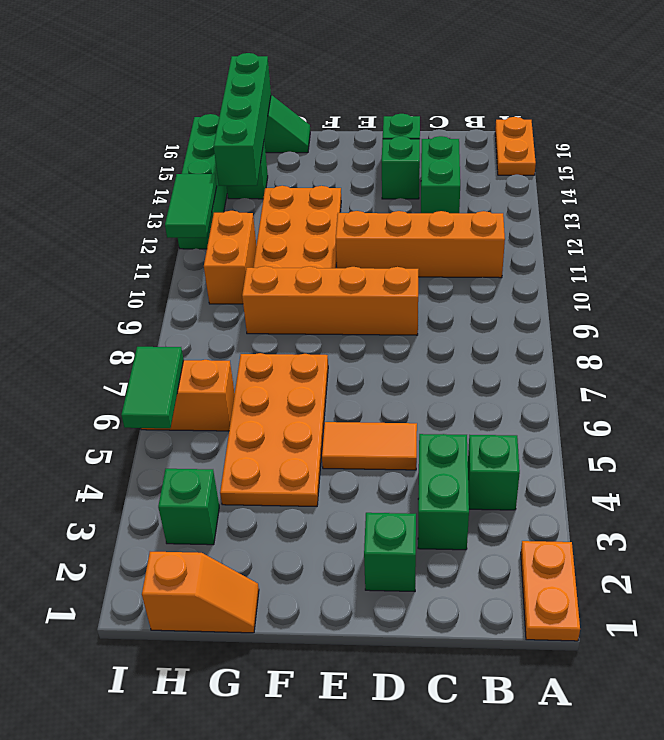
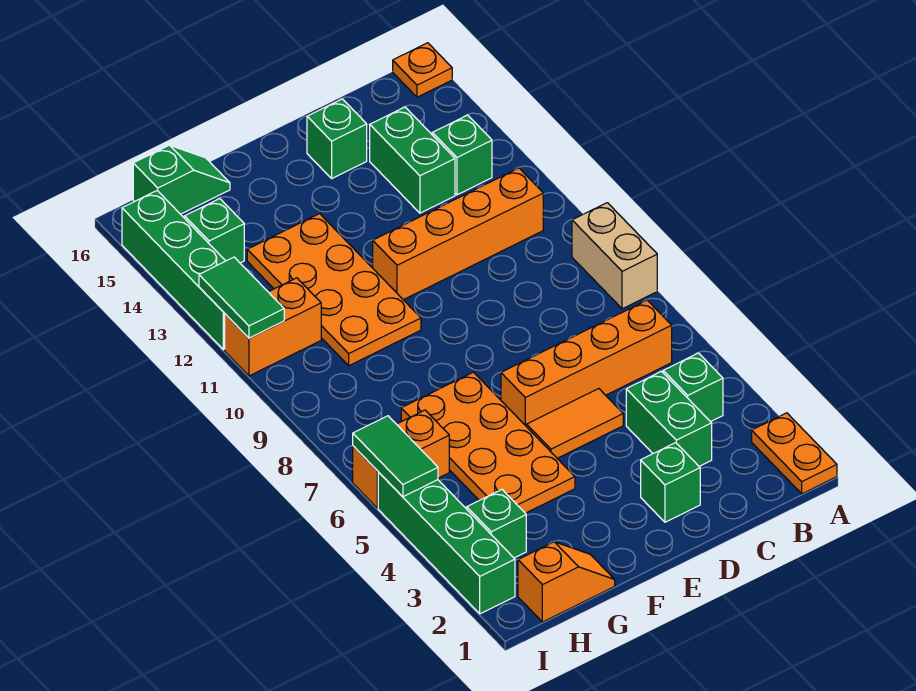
none -> tan 1x2 brick [572,203,657,309]
orange 1x2 plate [495,117,536,175] -> orange 1x1 plate [393,43,452,97]
orange 1x4 brick [242,266,418,335] -> orange 1x4 brick moved to [501,300,672,427]
green 1x1 brick [382,136,420,199] -> green 1x1 brick moved to [432,115,492,195]
orange 1x2 brick [204,211,256,304] -> orange 1x2 brick turned to [225,278,321,376]
green 1x4 brick [214,53,271,186] -> green 1x4 brick moved to [378,472,515,614]

